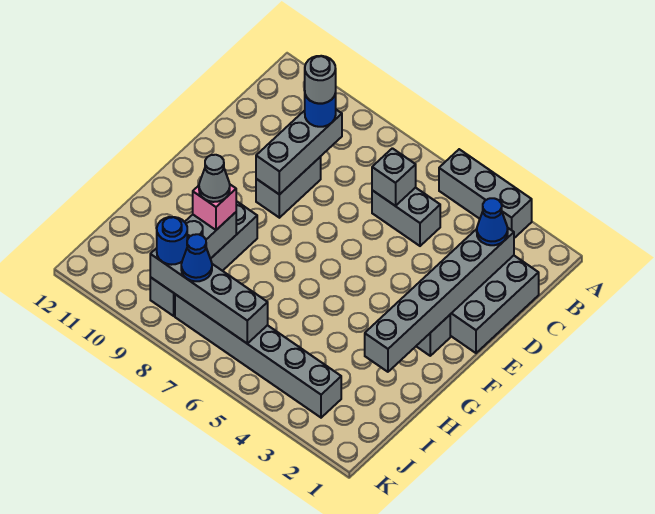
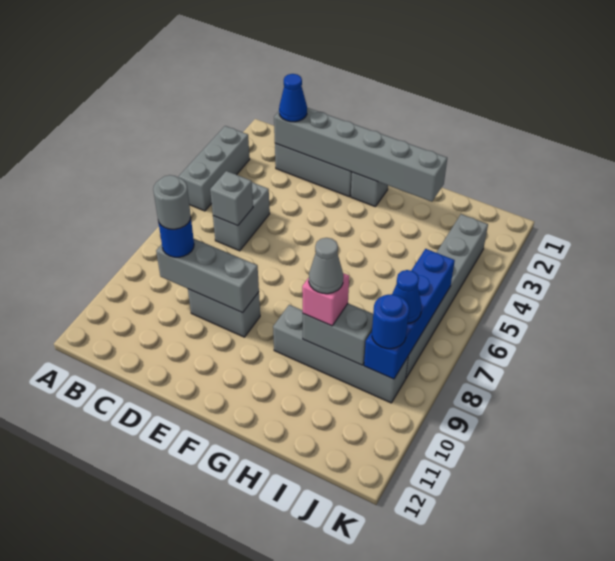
grey 1x4 brick [150,248,268,343] -> blue 1x4 brick [364,249,455,379]

